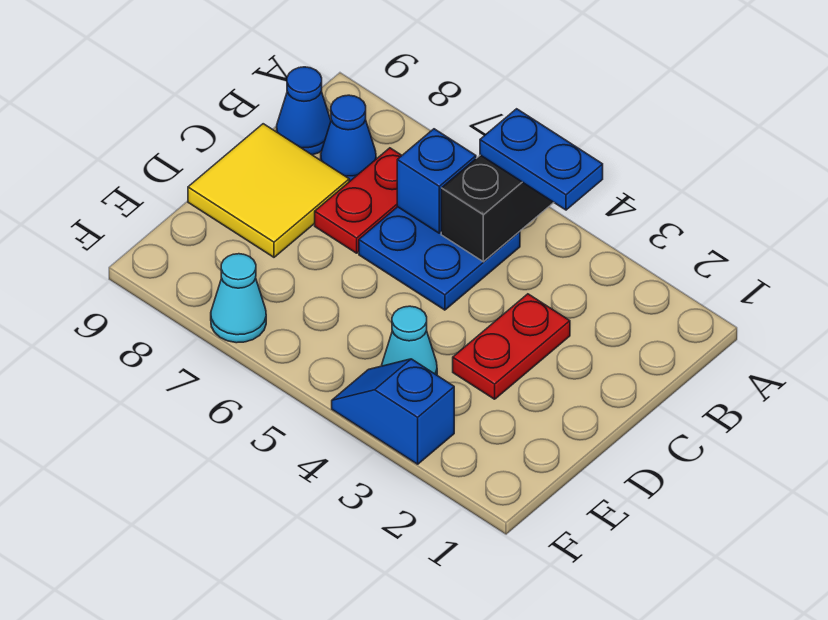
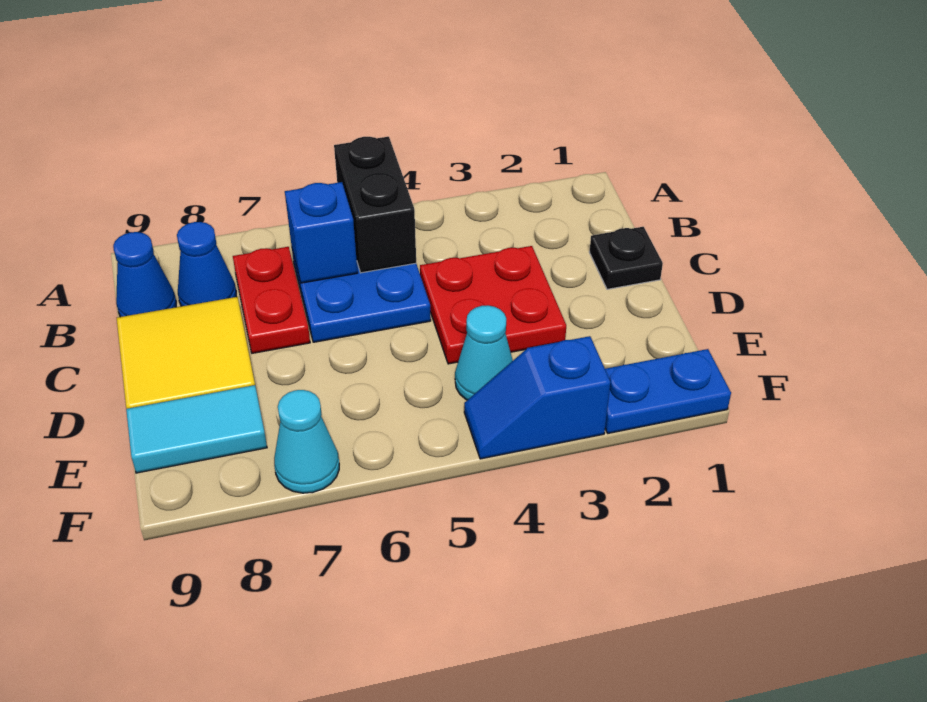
blue 1x2 plate [480,109,603,210] -> blue 1x2 plate moved to [605,349,731,433]
none -> black 1x1 plate [589,227,663,289]
red 1x2 plate [453,294,570,399] -> red 2x2 plate [420,246,566,364]
none -> cyan 1x2 tile [126,385,267,473]

